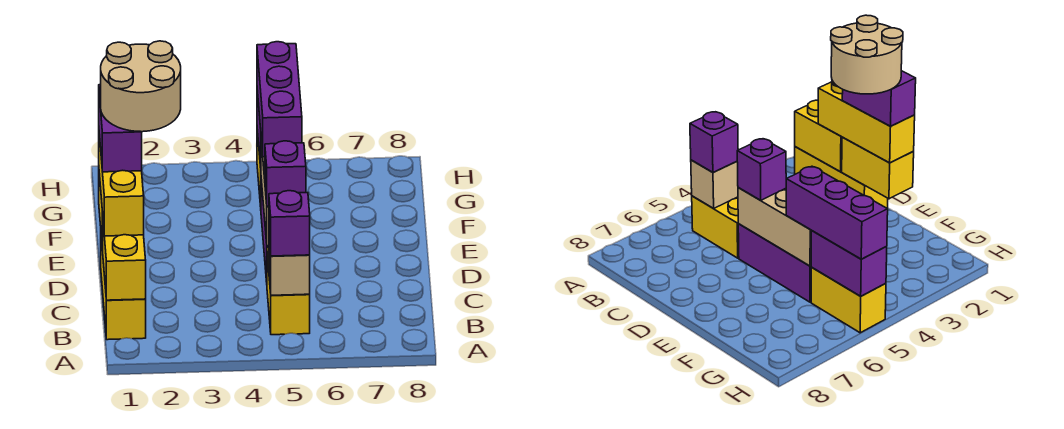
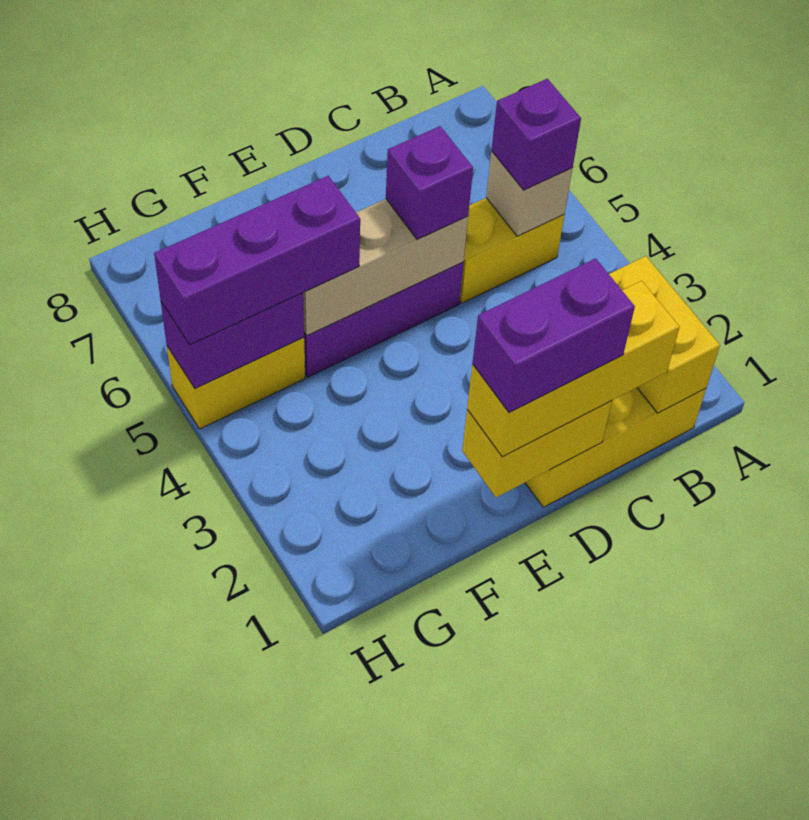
yellow 1x2 brick [102,224,146,300] -> yellow 1x2 brick turned to [609,256,720,413]
tan 2x2 round brick [101,41,181,132] -> none

